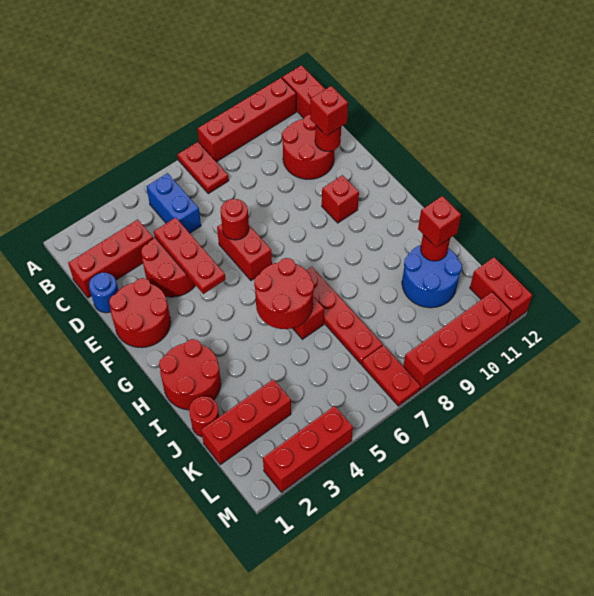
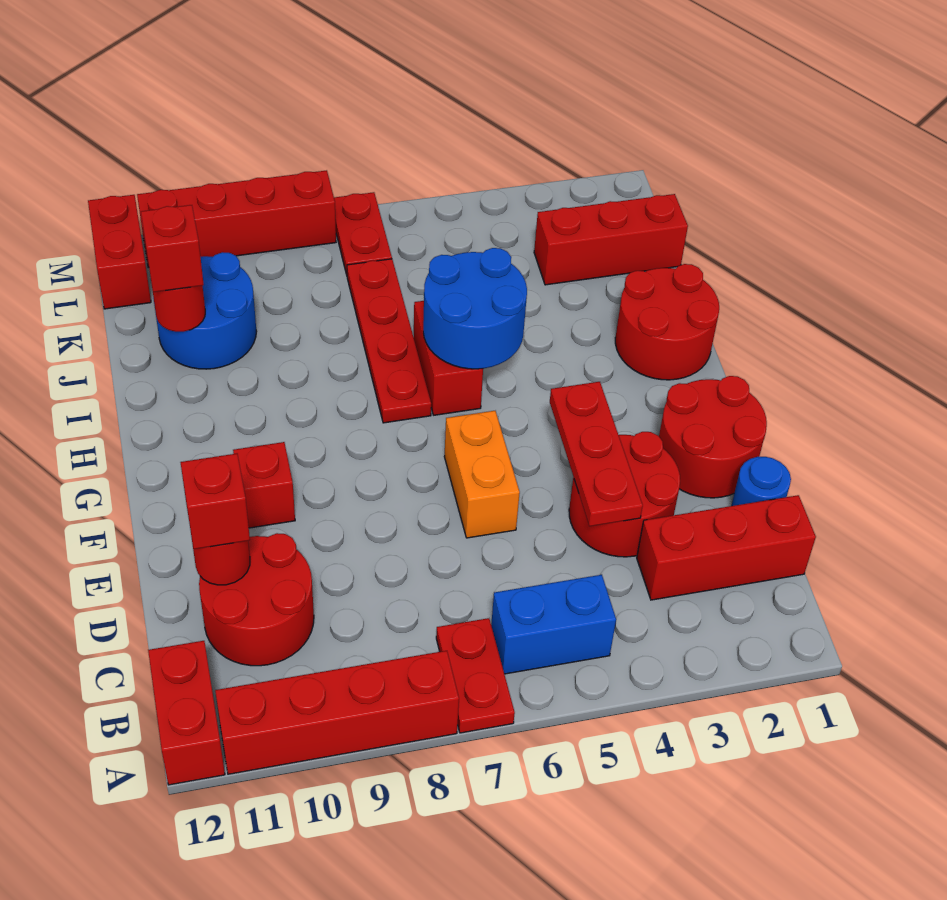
blue 1x2 brick [146,173,201,233] -> blue 1x2 brick turned to [491,575,616,674]
red 1x2 brick [217,224,272,281] -> orange 1x2 brick [444,411,520,538]
red 1x1 round brick [220,199,249,240] -> none
red 2x2 round brick [254,258,314,329] -> blue 2x2 round brick [423,248,527,369]
red 1x1 round brick [189,396,219,437] -> none
red 1x3 brick [263,406,353,492] -> none

